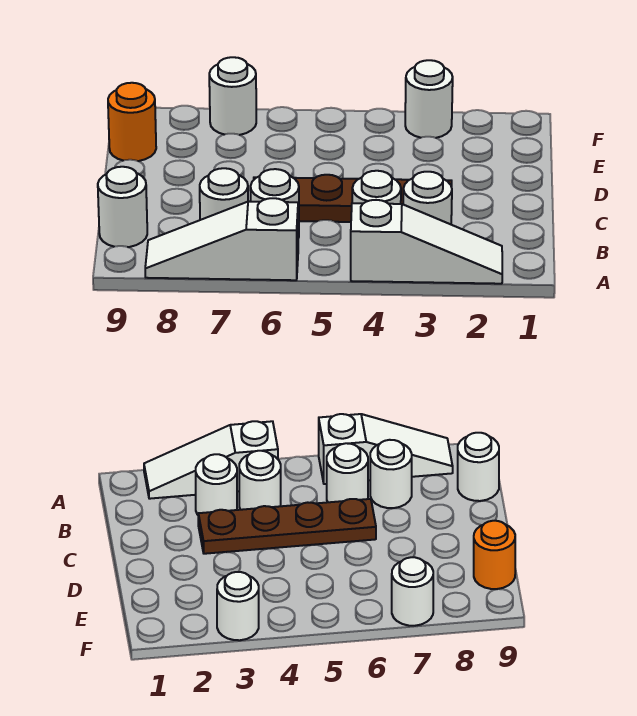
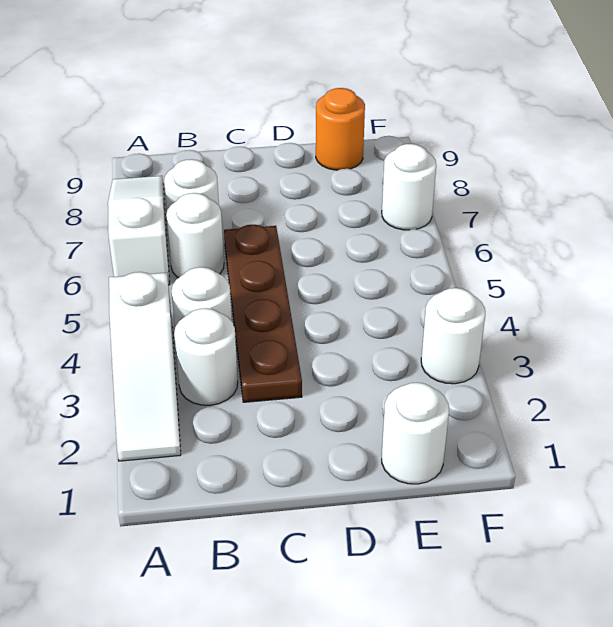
white 1x1 round brick [98,167,147,247] -> white 1x1 round brick moved to [382,383,449,484]

